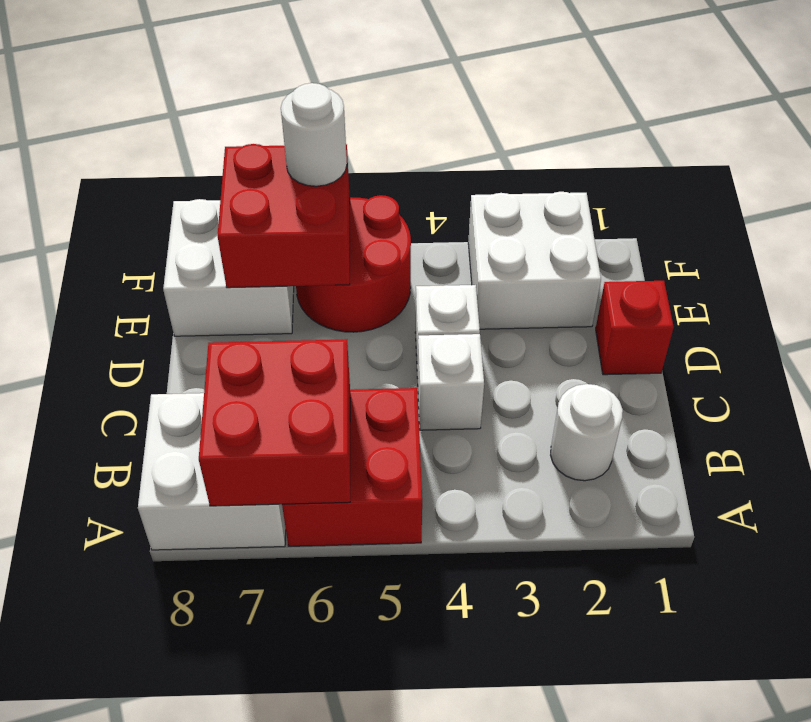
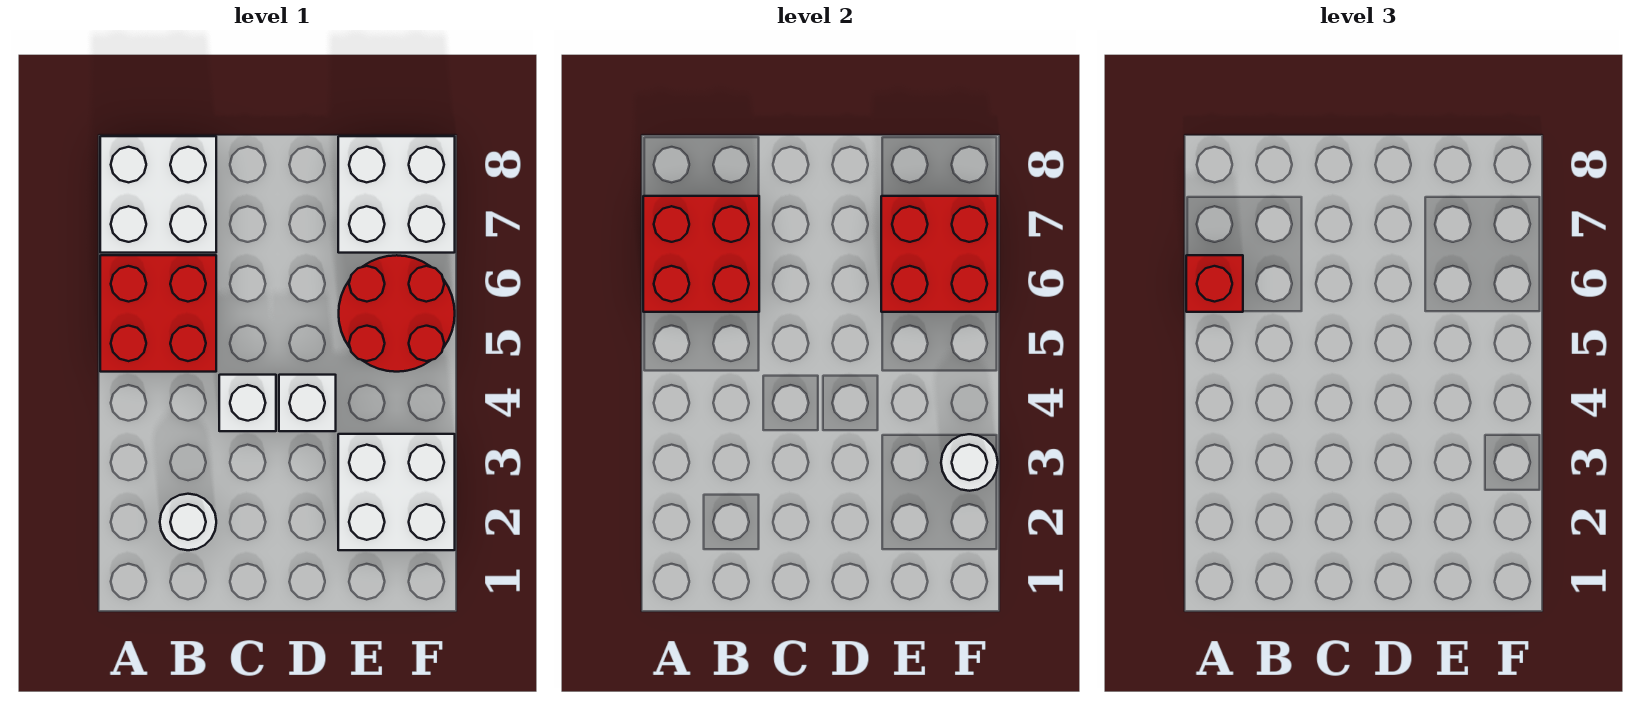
red 1x1 brick [596,281,674,375] -> red 1x1 brick moved to [1186,255,1243,312]
white 1x1 round brick [281,83,347,186] -> white 1x1 round brick moved to [941,434,998,491]

